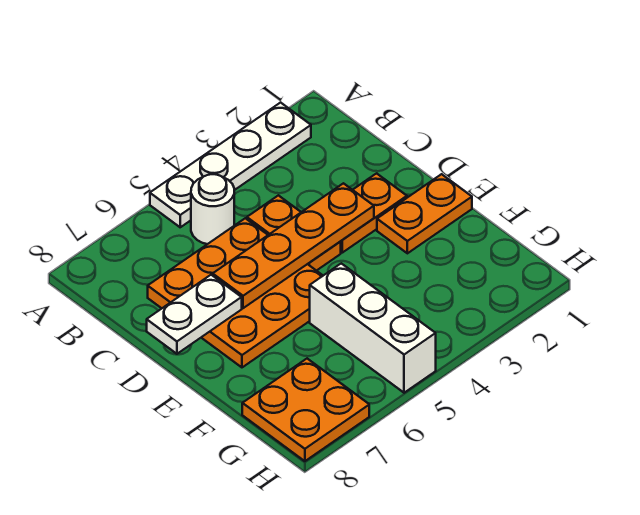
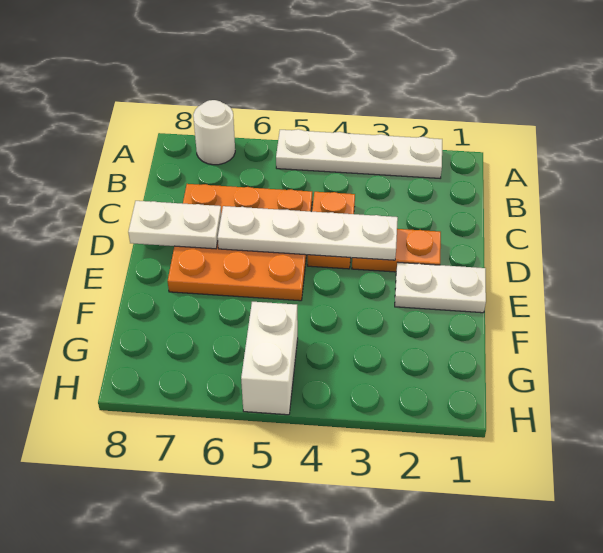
white 1x1 round brick [191,174,234,244] -> white 1x1 round brick moved to [193,100,235,165]
orange 1x4 plate [213,183,374,308] -> white 1x4 plate [218,206,398,260]
orange 1x2 plate [377,174,472,253] -> white 1x2 plate [395,263,486,313]
white 1x3 brick [310,263,436,393] -> white 1x2 brick [241,302,298,415]
orange 2x2 plate [242,359,369,461] -> none

